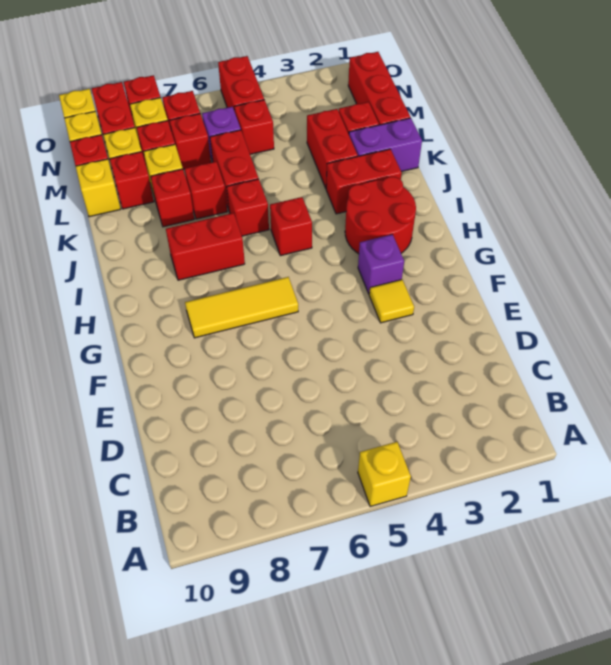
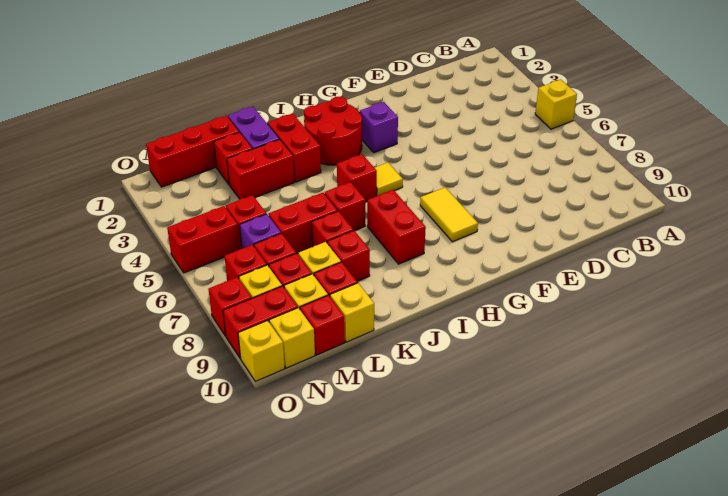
yellow 1x1 tile [369,280,414,323] -> yellow 1x1 tile moved to [375,163,403,196]
yellow 1x3 tile [185,277,298,338] -> yellow 1x2 tile [420,187,478,242]

